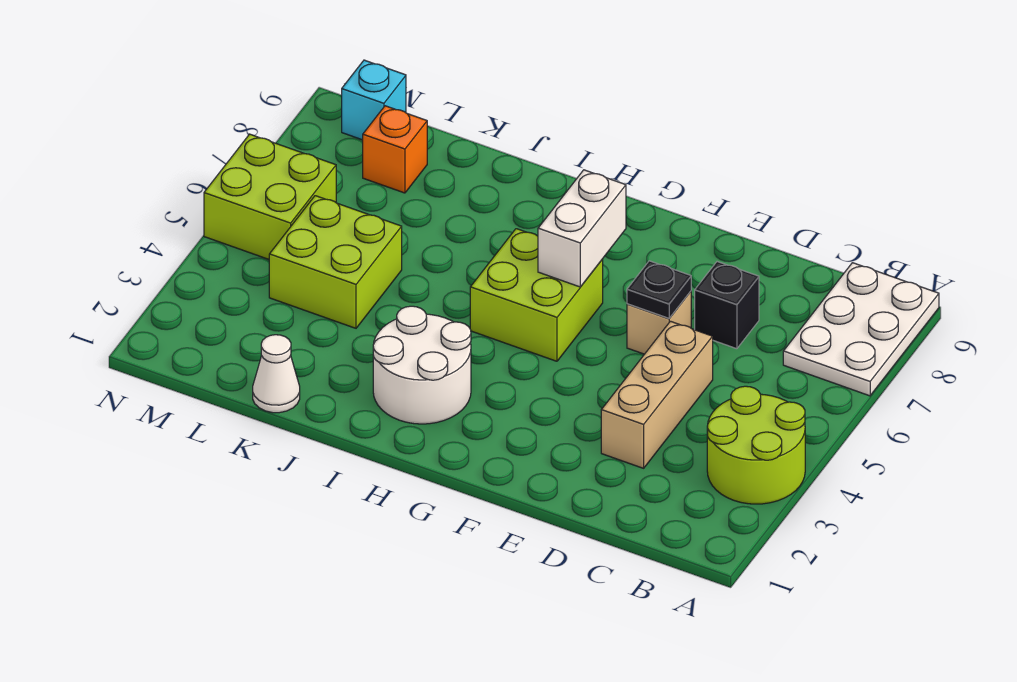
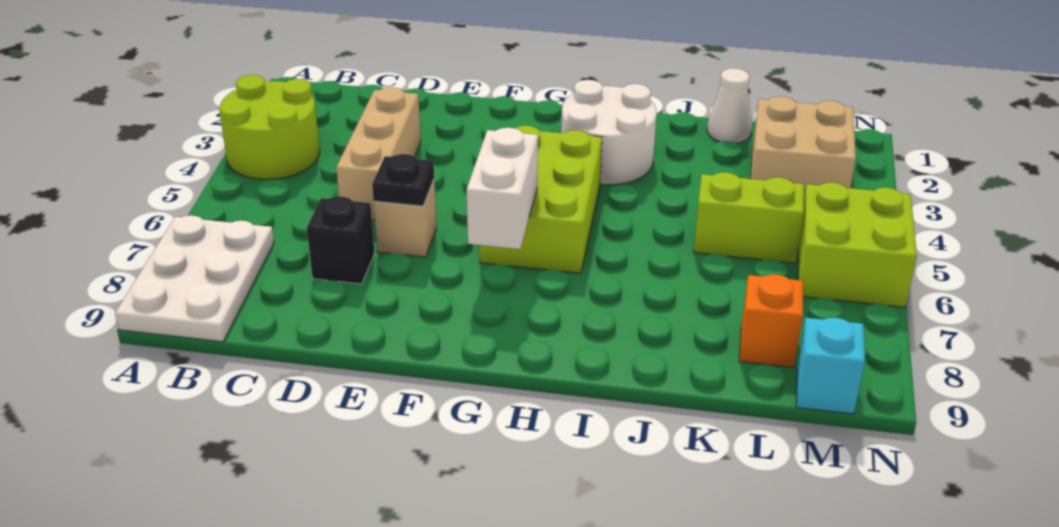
lime 2x2 brick [470,229,603,361] -> lime 2x3 brick [479,126,602,273]
lime 2x2 brick [269,196,402,328] -> lime 1x2 brick [693,172,804,263]
none -> tan 2x2 brick [750,97,856,197]

